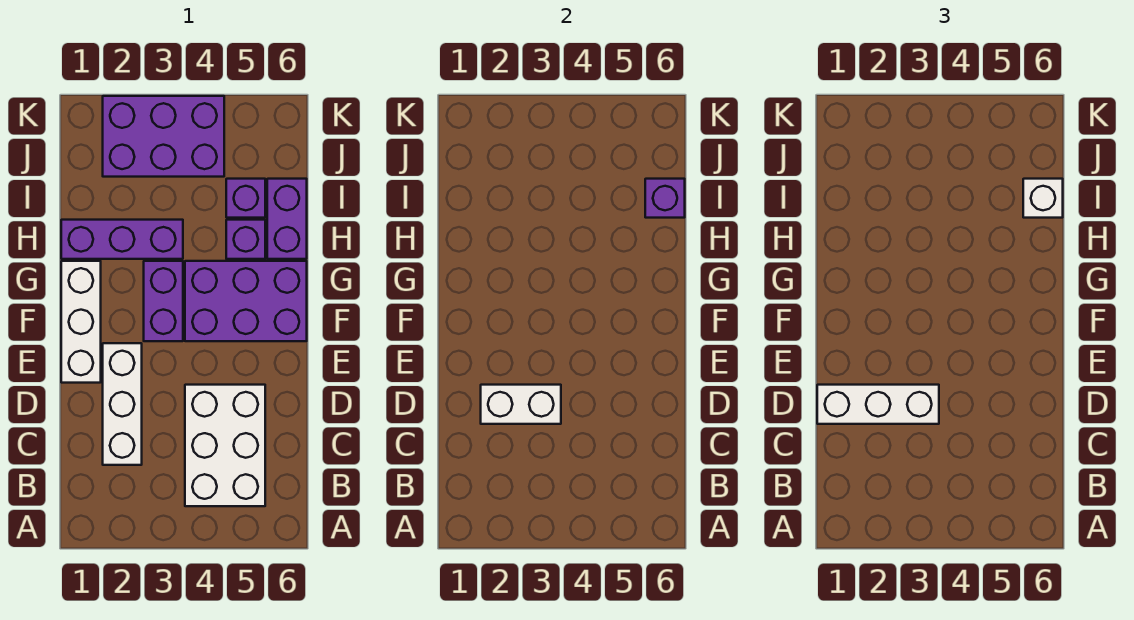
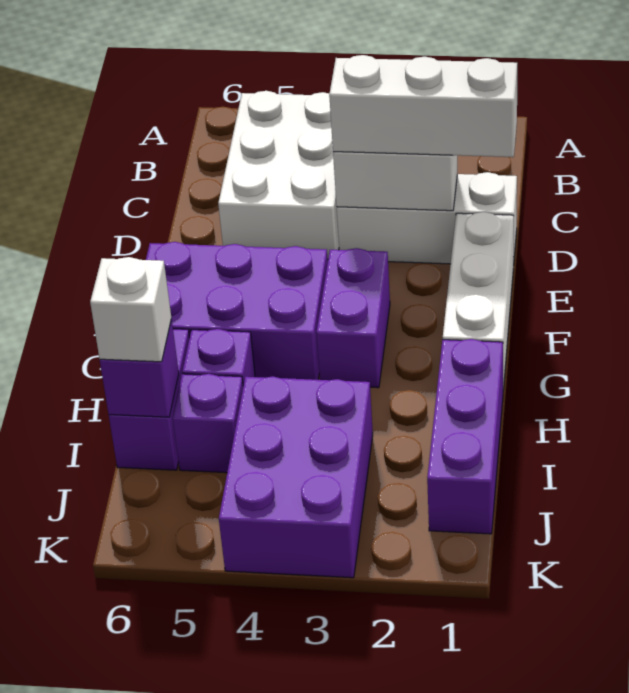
white 1x3 brick [103,343,142,465] -> white 1x3 brick turned to [337,172,517,266]
purple 1x3 brick [61,220,183,259] -> purple 1x3 brick turned to [427,339,503,534]
purple 2x3 brick [103,96,224,177] -> purple 2x3 brick turned to [219,376,373,578]

